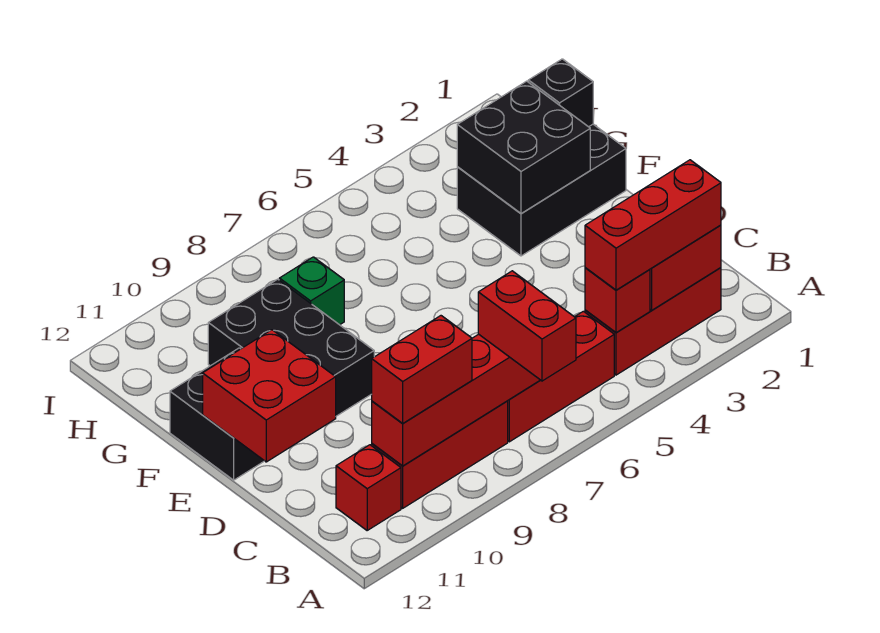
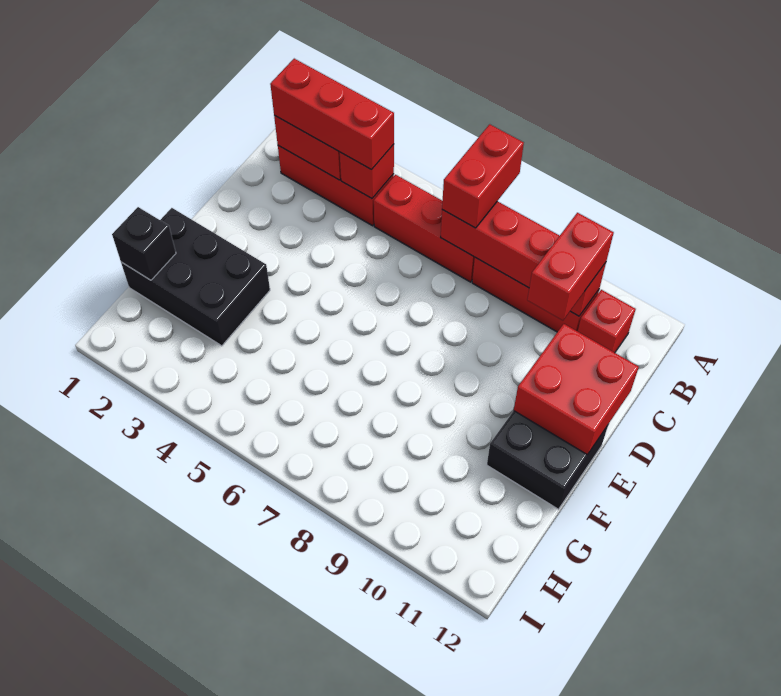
red 1x2 brick [372,316,472,424] -> red 1x2 brick turned to [527,213,614,320]
black 2x3 brick [208,279,374,416] -> none
black 2x2 brick [457,81,590,213] -> none
green 1x1 brick [279,257,344,325] -> none

